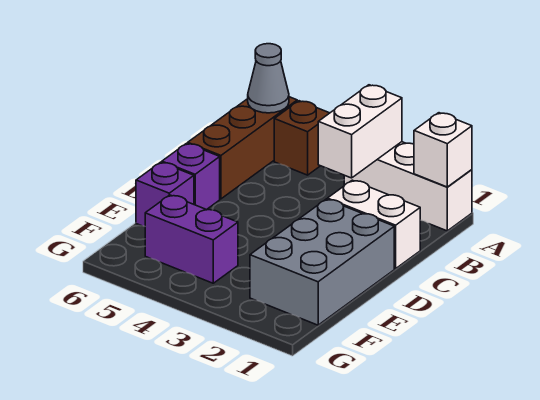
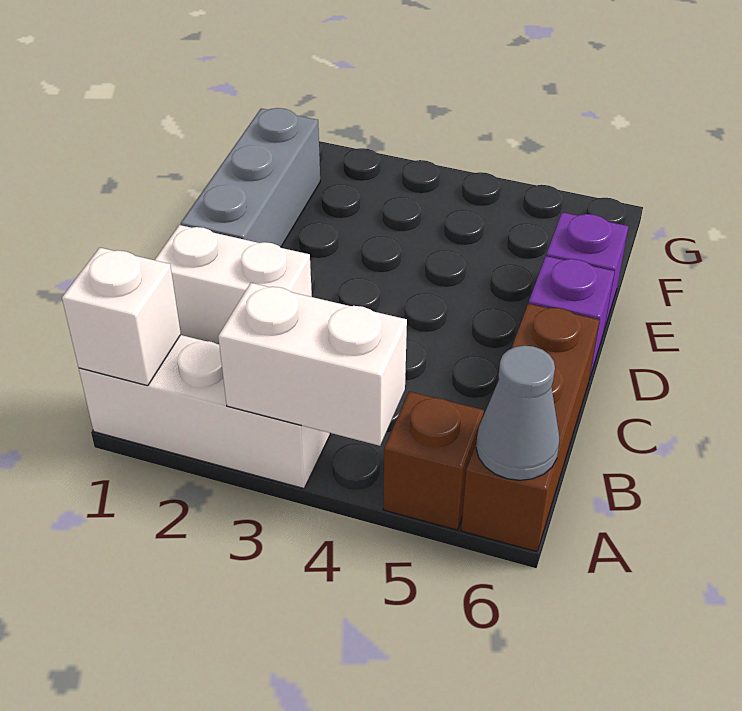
white 1x2 brick [318,85,402,178] -> white 1x2 brick turned to [218,283,407,446]
grey 2x3 brick [250,199,394,325] -> grey 1x3 brick [181,108,320,247]
purple 1x2 brick [145,195,238,283] -> none

